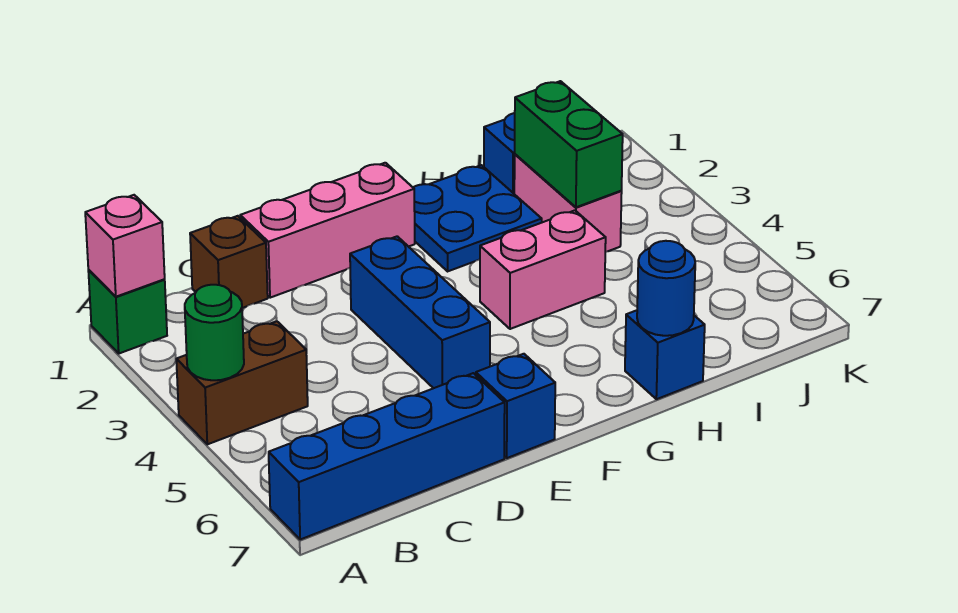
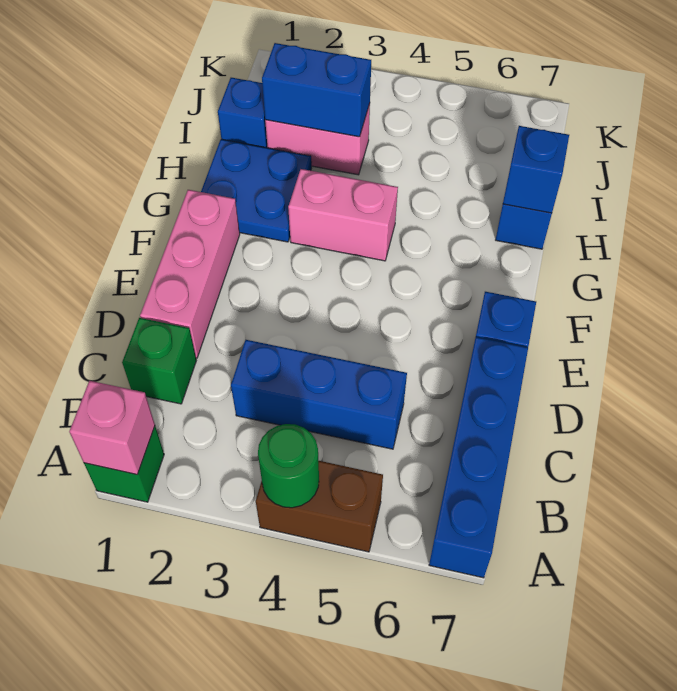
brown 1x2 brick [176,321,308,444] -> brown 1x2 brick turned to [256,461,383,552]
brown 1x1 brick [190,216,268,308] -> green 1x1 brick [122,318,196,404]
blue 1x3 brick [350,236,490,388] -> blue 1x3 brick moved to [231,340,407,449]
pink 1x2 brick [480,210,606,329] -> pink 1x2 brick turned to [288,169,398,261]
blue 1x1 round brick [637,241,695,336] -> blue 1x1 brick [503,126,569,213]
green 1x2 brick [515,81,623,207] -> blue 1x2 brick [262,43,371,137]

